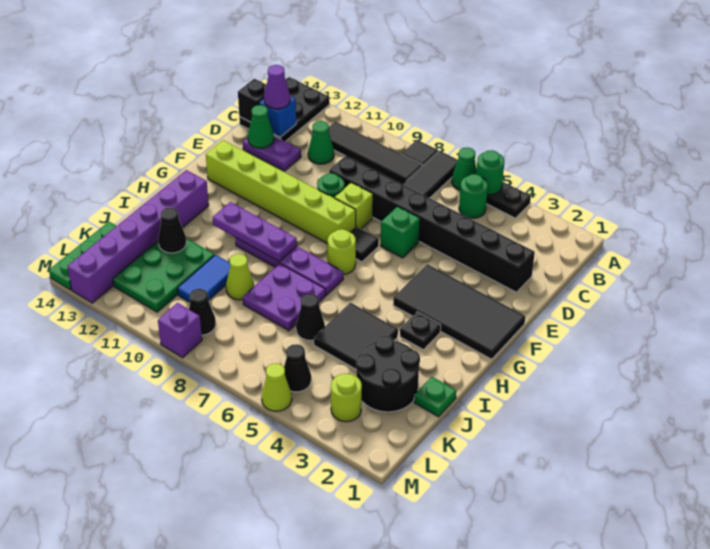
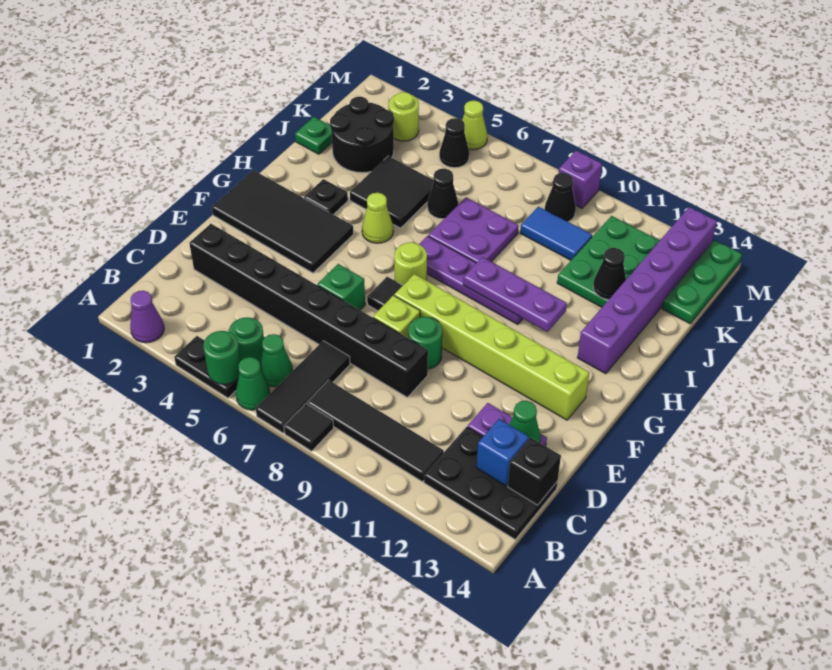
black 2x3 plate [239,77,330,141] -> black 2x3 plate turned to [424,427,558,539]
green 1x1 cone [308,121,334,164] -> green 1x1 cone moved to [260,334,293,387]
purple 1x1 cone [264,65,290,109] -> purple 1x1 cone moved to [130,291,164,343]
lime 1x1 cone [226,254,254,300] -> lime 1x1 cone moved to [362,193,393,243]
blue 1x2 tile [178,255,230,302] -> blue 1x2 tile turned to [520,207,592,260]

